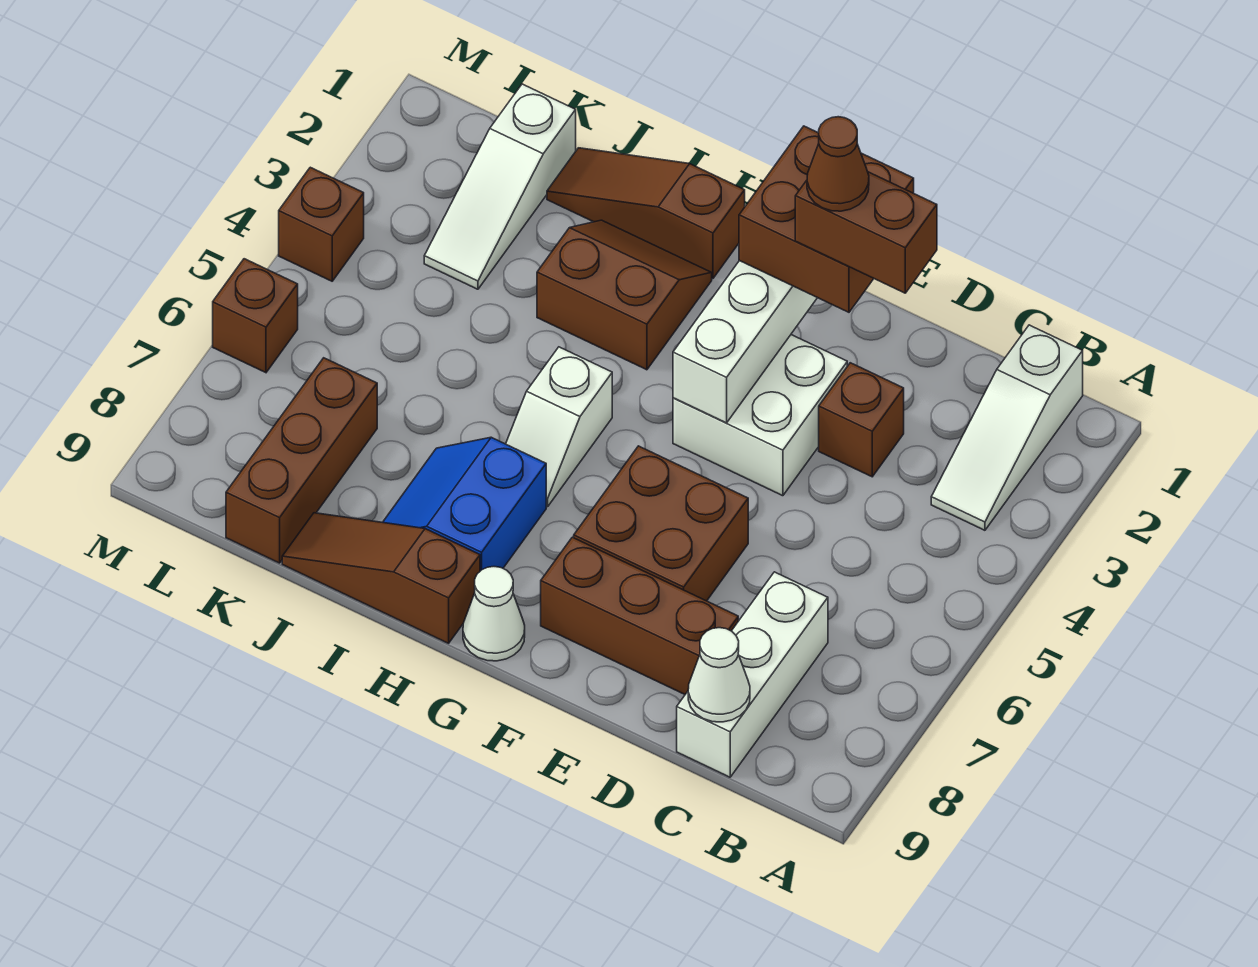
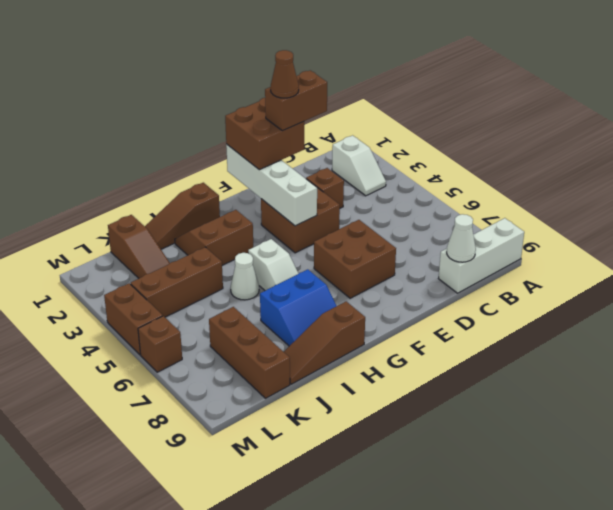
white 1x3 slope [931,325,1083,530] -> white 1x2 slope [332,135,386,196]
white 1x3 brick [677,572,828,777] -> white 1x3 brick turned to [439,218,524,293]
brown 1x3 brick [541,537,738,694] -> brown 1x3 brick moved to [131,247,223,317]
white 2x2 brick [673,335,847,496] -> brown 2x2 brick [261,178,340,253]
white 1x1 cone [463,567,525,661] -> white 1x1 cone moved to [231,253,259,300]
blue 2x2 slope [383,437,546,571] -> blue 2x2 slope turned to [260,269,336,346]
white 1x3 slope [424,84,576,289] -> brown 1x3 slope [108,215,170,278]
brown 1x1 brick [279,167,364,281] -> brown 1x2 brick [104,283,163,355]

